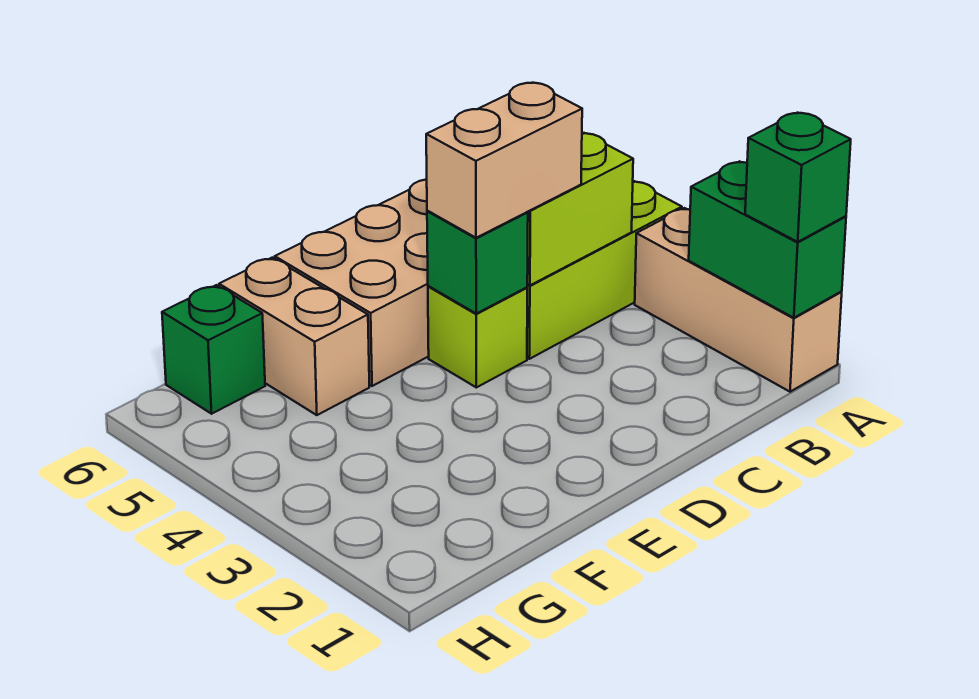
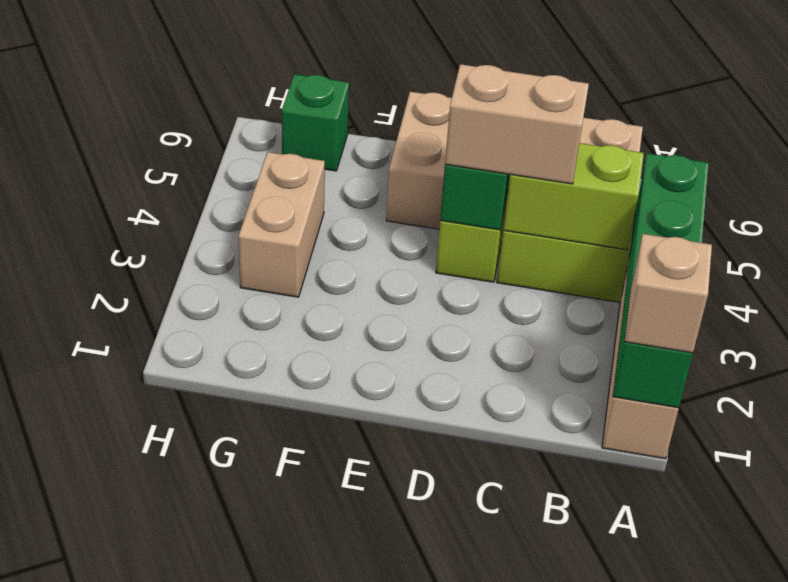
green 1x2 brick [689,161,846,318] -> green 1x4 brick [613,153,709,408]
green 1x1 brick [745,113,851,242] -> tan 1x1 brick [624,234,712,353]
tan 1x2 brick [219,258,369,415] -> tan 1x2 brick moved to [239,152,325,297]

